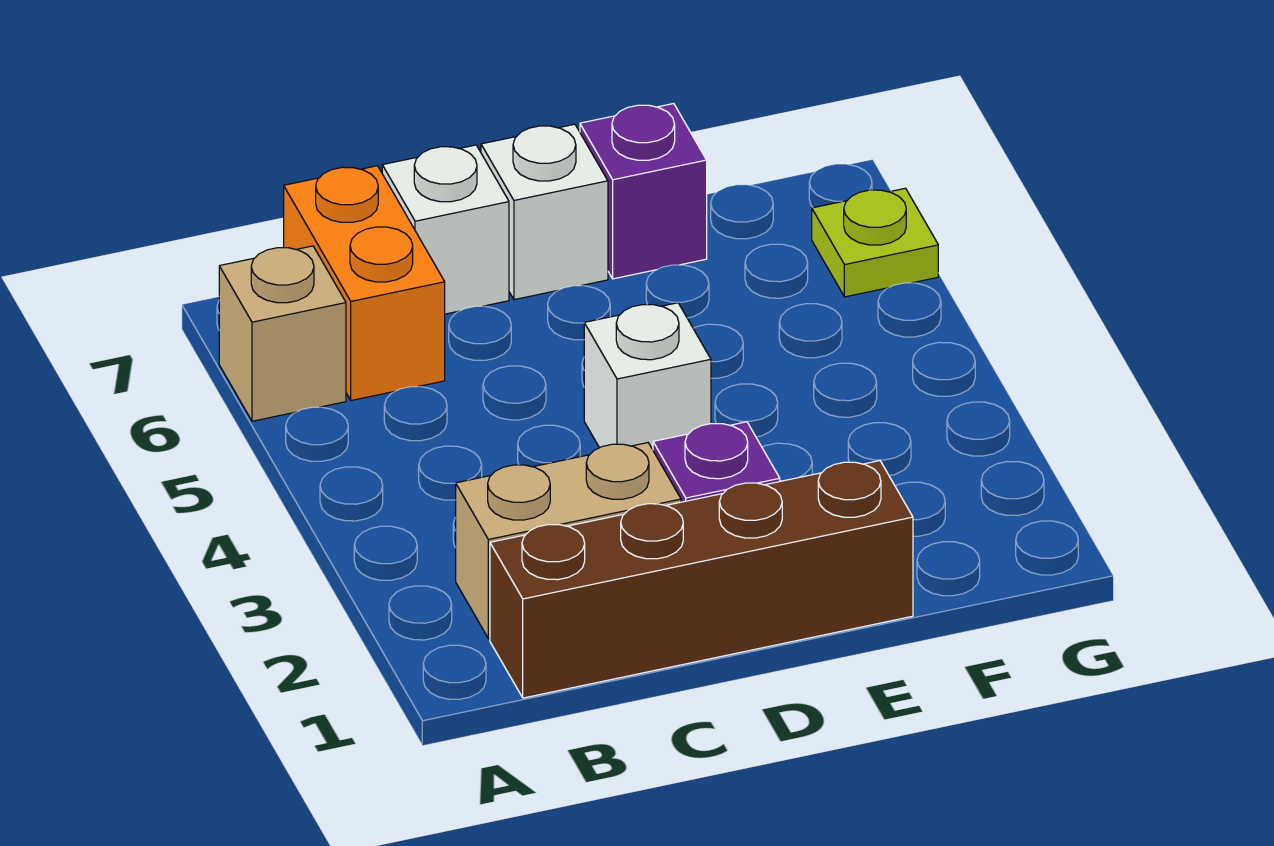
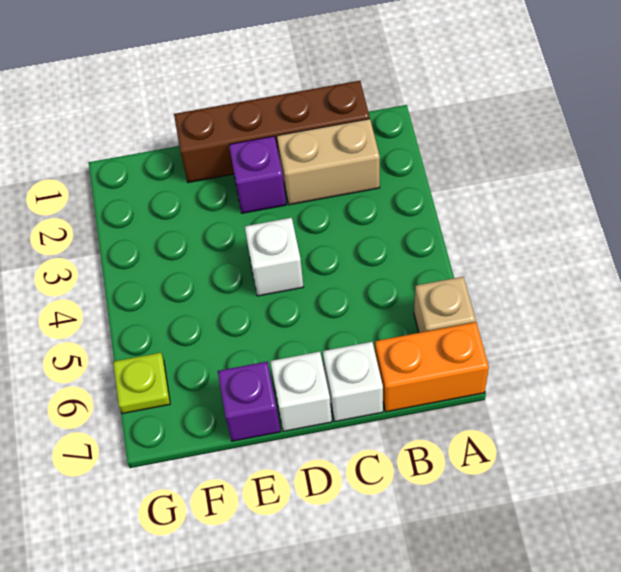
orange 1x2 brick [284,166,445,401] -> orange 1x2 brick turned to [375,322,489,412]

